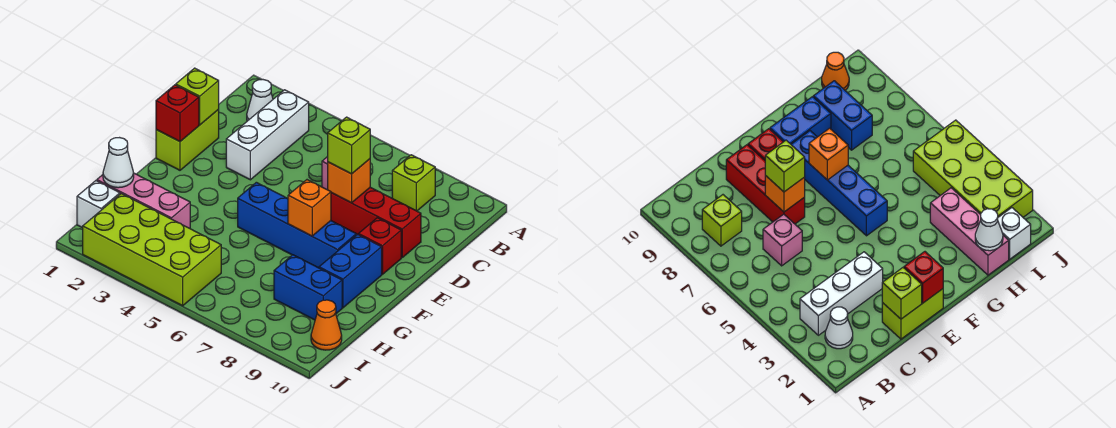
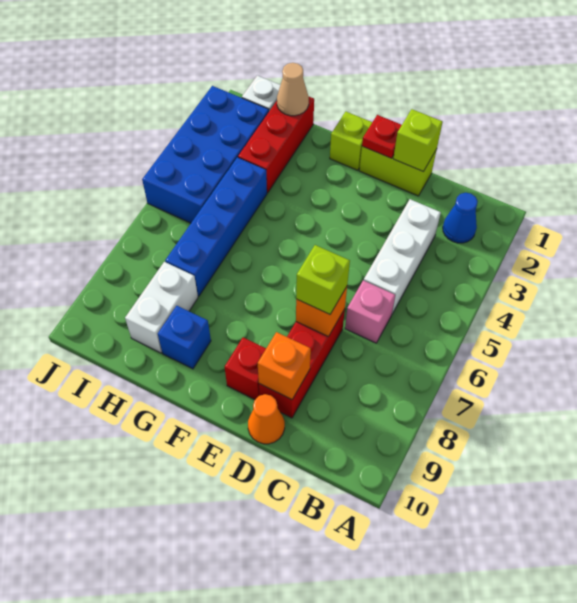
white 1x1 cone [247,80,273,121] -> blue 1x1 cone [443,193,478,243]
white 1x3 brick [226,90,309,180] -> white 1x3 brick turned to [364,199,441,314]
lime 1x1 brick [392,155,435,211] -> lime 1x1 brick moved to [330,112,372,170]
red 1x1 brick [156,85,199,142] -> red 1x1 plate [362,115,402,158]
blue 1x4 brick [238,182,356,268] -> blue 1x4 brick moved to [165,157,267,296]
orange 1x1 brick [288,180,331,236] -> orange 1x1 brick moved to [258,332,311,400]
blue 1x2 brick [319,234,382,308] -> blue 1x1 brick [158,306,211,369]
pink 1x3 brick [97,173,190,228] -> red 1x3 brick [238,97,314,193]
white 1x1 cone [103,138,134,188] -> tan 1x1 cone [277,63,309,116]
blue 1x2 brick [274,255,342,320] -> white 1x2 brick [125,262,198,353]
lime 2x4 brick [83,194,221,306] -> blue 2x4 brick [142,86,269,223]
orange 1x1 cone [311,300,342,350] -> orange 1x1 cone moved to [248,394,285,444]

